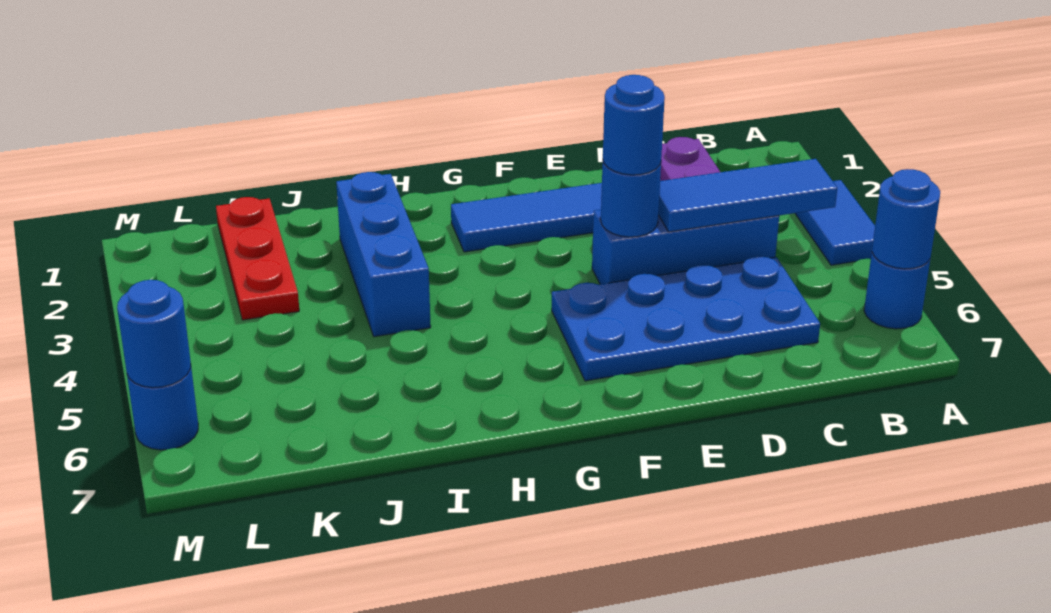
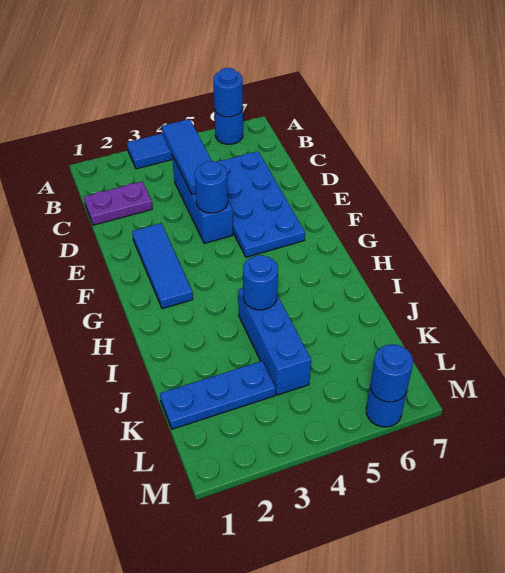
blue 1x1 round brick [603,75,665,175] -> blue 1x1 round brick moved to [243,255,278,310]
blue 1x3 brick [336,172,431,337] -> blue 1x3 brick turned to [238,288,311,395]
red 1x3 plate [216,197,299,320] -> blue 1x3 plate [160,361,275,429]

